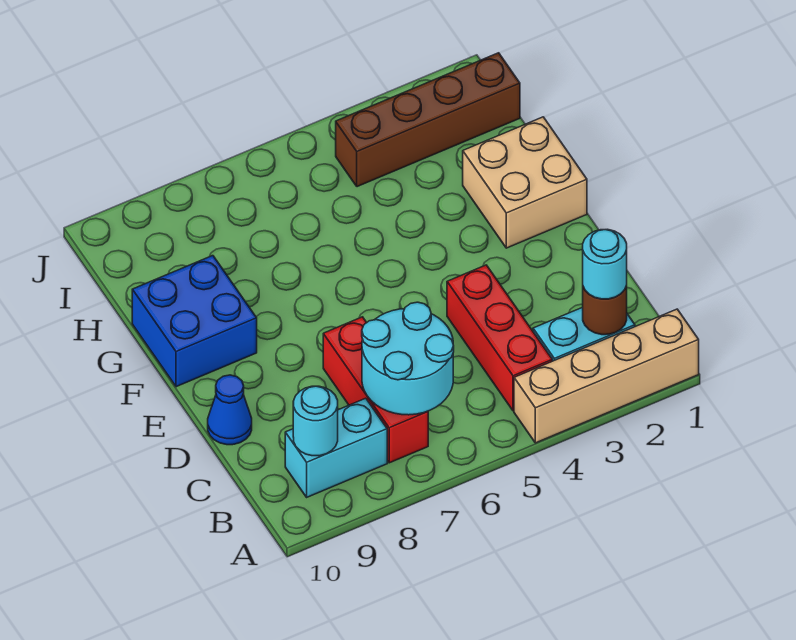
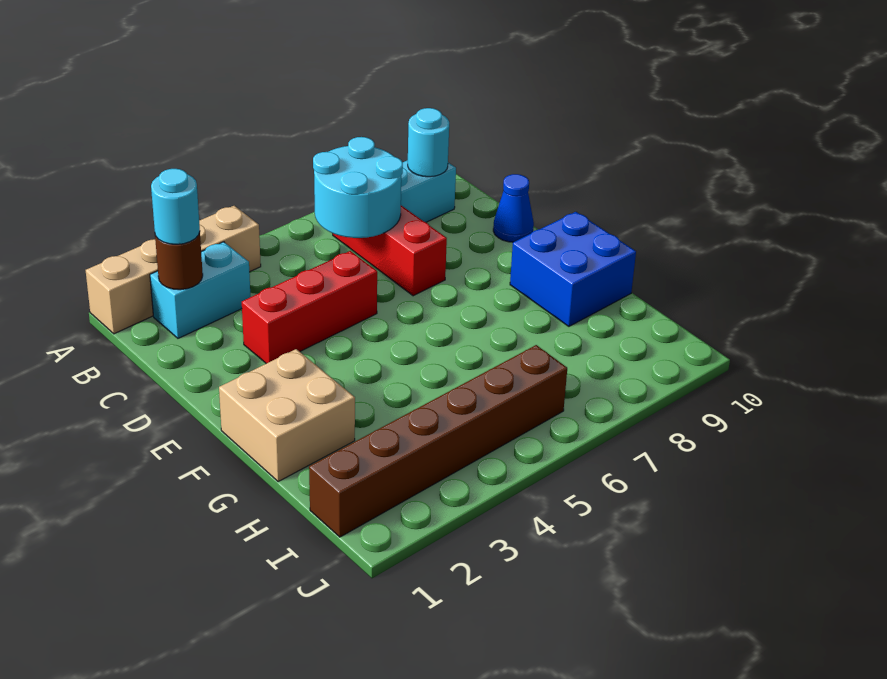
red 1x3 brick [447,265,552,411] -> red 1x3 brick turned to [242,251,377,364]
brown 1x4 brick [336,53,520,187] -> brown 1x6 brick [309,345,567,537]

